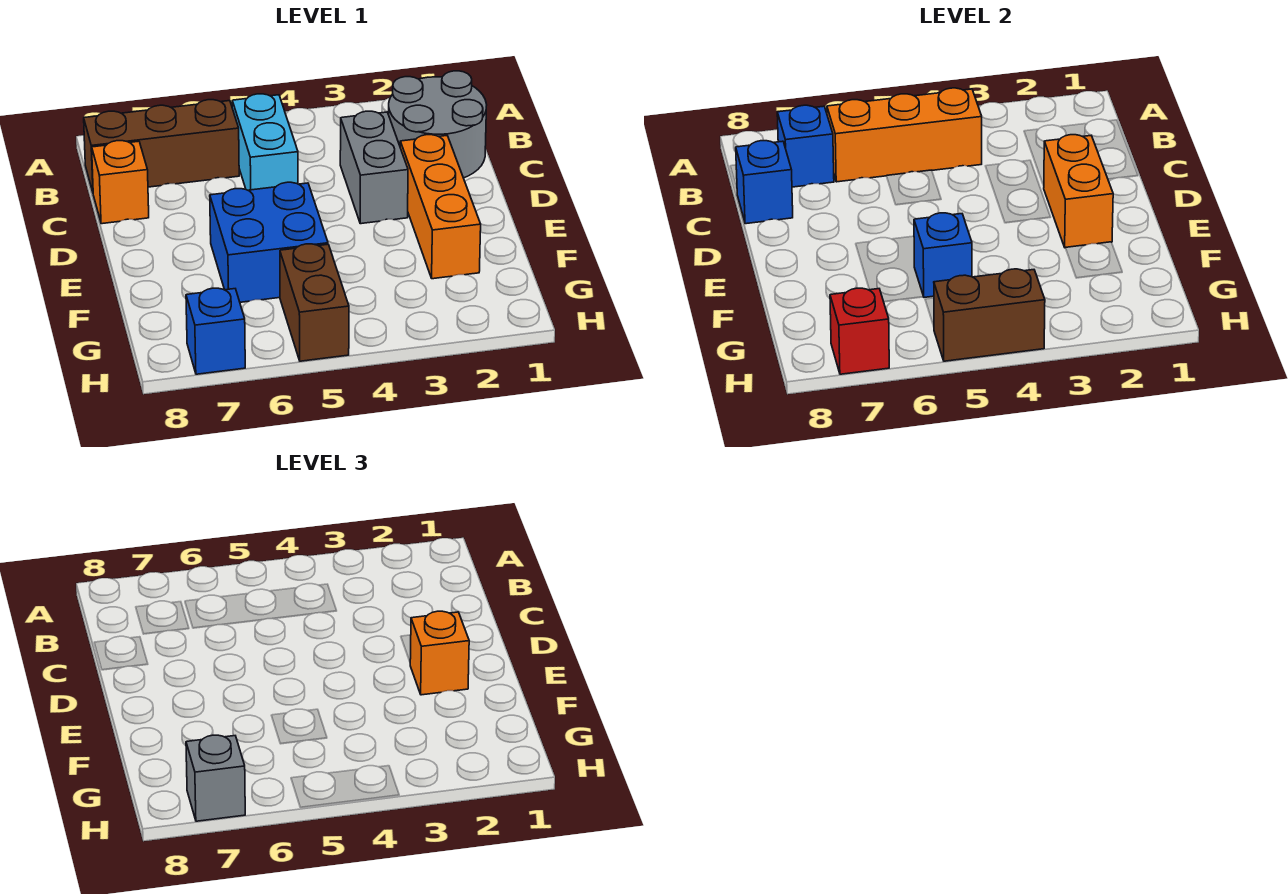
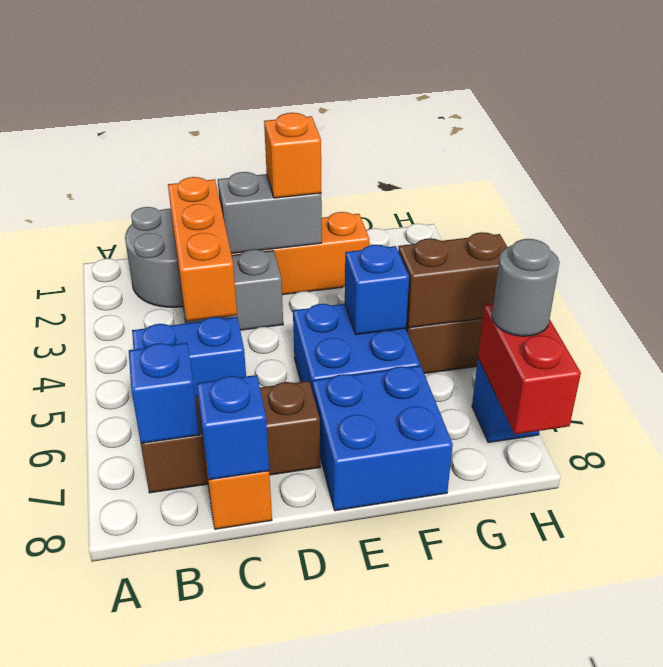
orange 1x3 brick [827,88,982,182] -> orange 1x3 brick moved to [168,177,237,321]
cyan 1x2 brick [232,94,298,190] -> blue 1x2 brick [132,317,246,396]
brown 1x3 brick [84,100,239,192] -> brown 1x3 brick turned to [141,381,320,493]
orange 1x2 brick [1044,135,1113,248] -> grey 1x2 brick [218,172,322,254]
none -> blue 2x2 brick [312,366,453,511]
brown 1x2 brick [934,269,1045,361] -> brown 1x2 brick turned to [398,232,507,328]
red 1x1 brick [830,288,889,374] -> red 1x2 brick [478,304,581,434]
grey 1x1 brick [186,735,245,821] -> grey 1x1 round brick [492,239,560,336]

